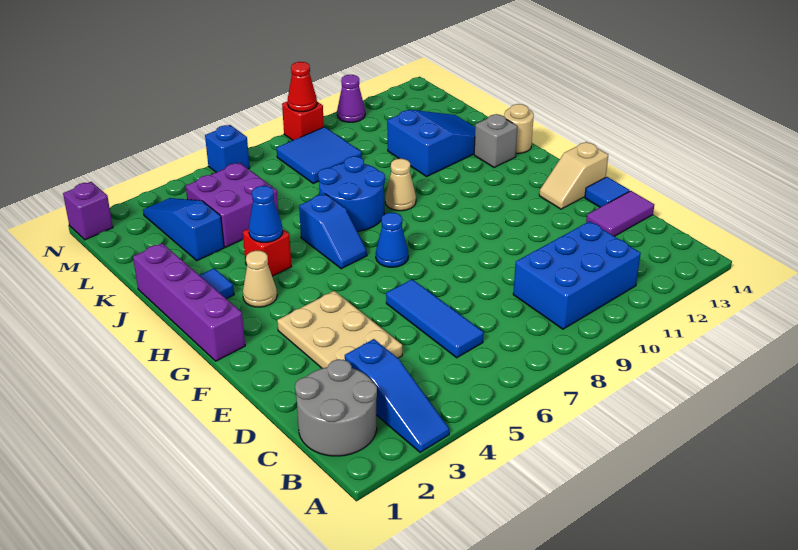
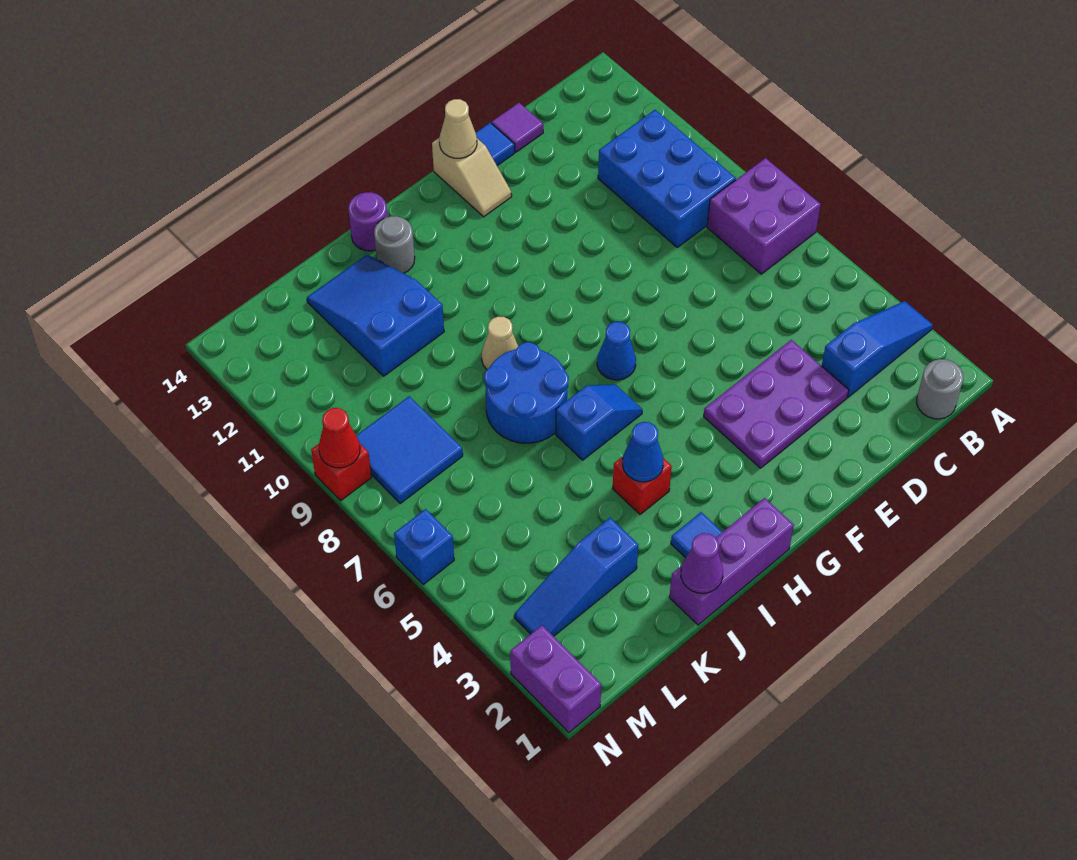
grey 2x2 round brick [295,359,377,456] -> grey 1x1 round brick [917,359,963,419]
blue 1x3 tile [386,279,484,358] -> none
tan 2x3 plate [277,291,402,368] -> purple 2x3 plate [704,340,849,468]
purple 1x2 tile [586,191,654,236] -> purple 1x1 tile [492,103,543,152]
purple 1x4 brick [133,243,245,361] -> purple 1x3 brick [669,498,794,625]
tan 1x1 cone [243,251,277,307] -> tan 1x1 cone moved to [439,99,477,158]
grey 1x1 brick [474,114,518,168] -> grey 1x1 round brick [374,216,415,273]
tan 1x1 round brick [504,104,534,153] -> purple 1x1 round brick [348,192,387,251]
purple 2x2 brick [186,163,278,247] -> purple 2x2 brick moved to [707,158,821,274]
purple 1x1 brick [63,182,113,240] -> purple 1x2 brick [510,625,601,733]
purple 1x1 cone [337,75,365,122] -> purple 1x1 cone moved to [681,533,723,593]

